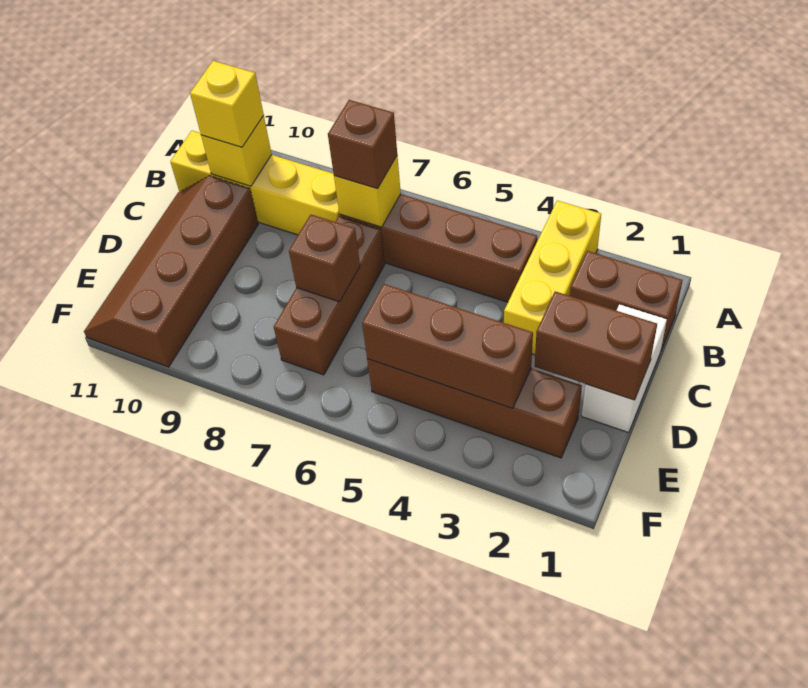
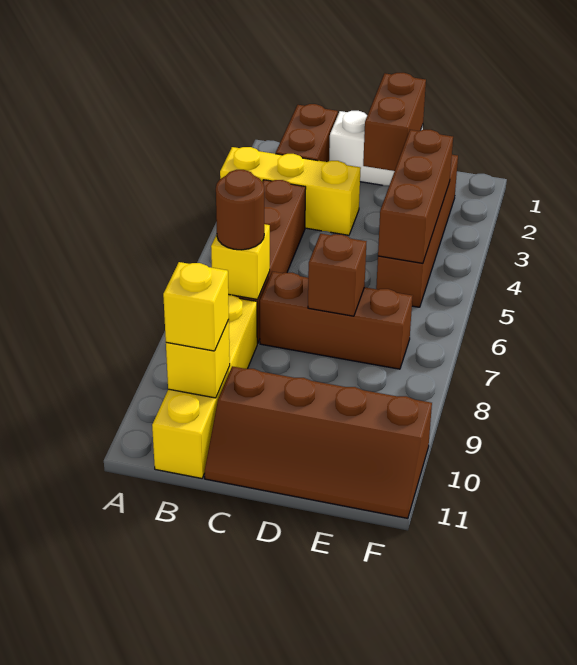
brown 1x1 brick [328,100,397,189] -> brown 1x1 round brick [216,170,264,250]

